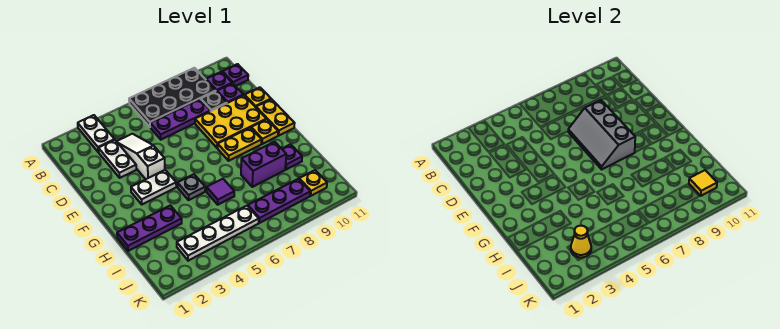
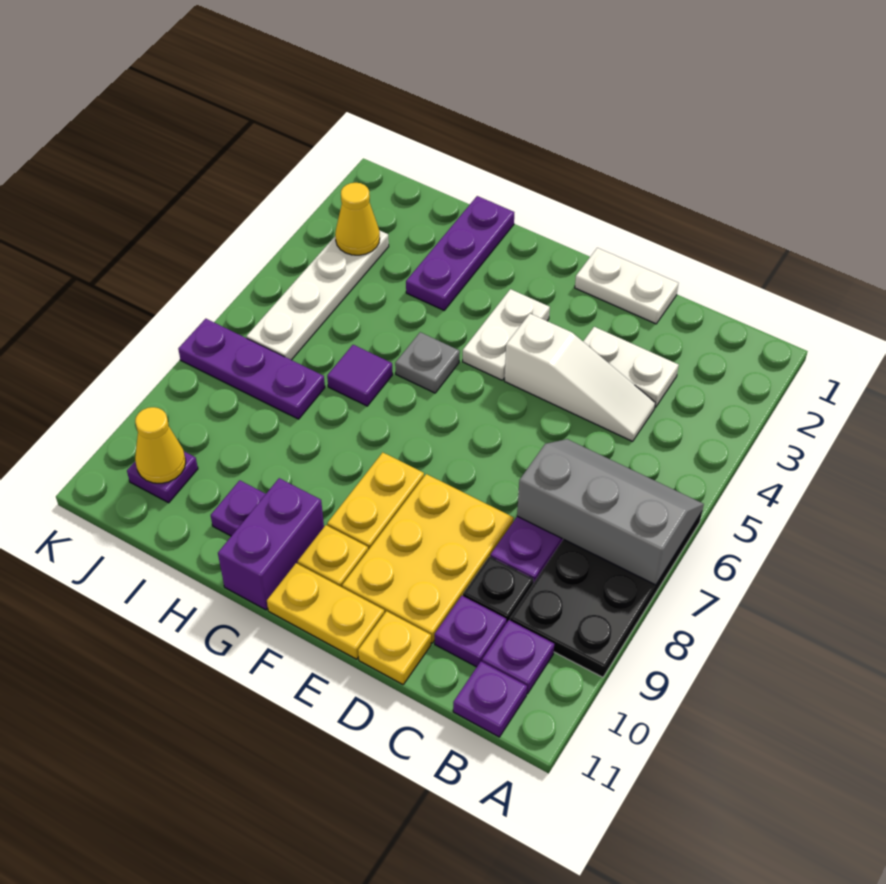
white 1x2 plate [78,115,115,152] -> white 1x2 plate moved to [575,248,679,324]
grey 2x3 slope [568,100,635,169] -> grey 2x3 slope moved to [517,439,704,585]
purple 1x2 brick [241,142,286,187] -> purple 1x2 brick moved to [218,478,324,610]
purple 1x3 plate [248,179,310,223] -> purple 1x3 plate turned to [178,319,325,419]
yellow 1x1 plate [299,170,327,196] -> purple 1x1 plate [127,452,198,503]
yellow 1x1 tile [689,170,717,196] -> yellow 1x1 cone [135,407,186,483]

